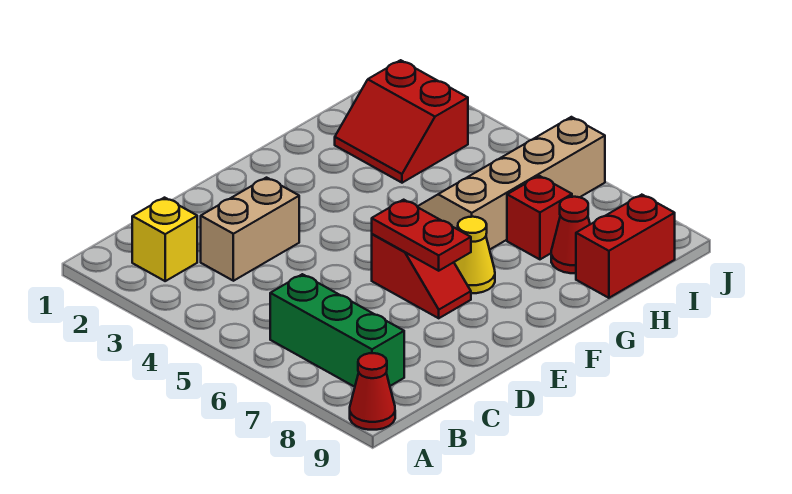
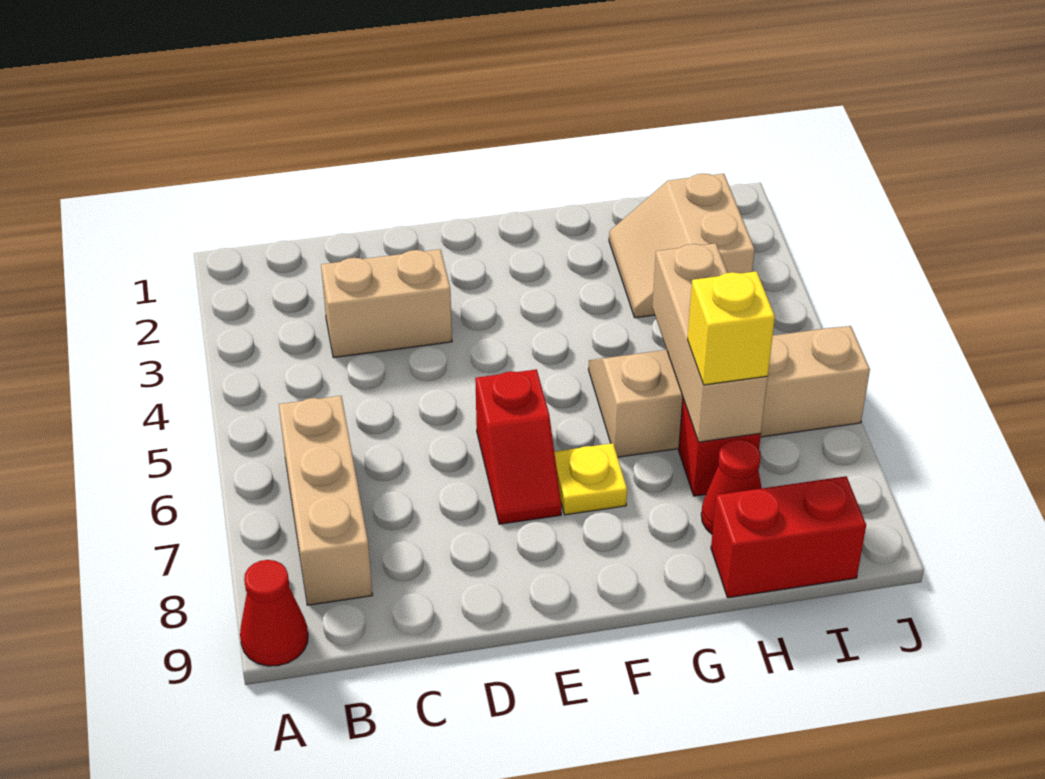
yellow 1x1 brick [132,198,197,281] -> yellow 1x1 brick moved to [687,271,775,385]
green 1x3 brick [270,274,404,387] -> tan 1x3 brick [279,396,372,605]
red 1x2 plate [372,200,471,271] -> none
yellow 1x1 cone [454,217,495,293] -> yellow 1x1 plate [554,443,627,515]
red 2x2 slope [335,60,468,183] -> tan 2x2 slope [609,174,755,318]
none -> tan 1x3 brick [652,243,768,442]

